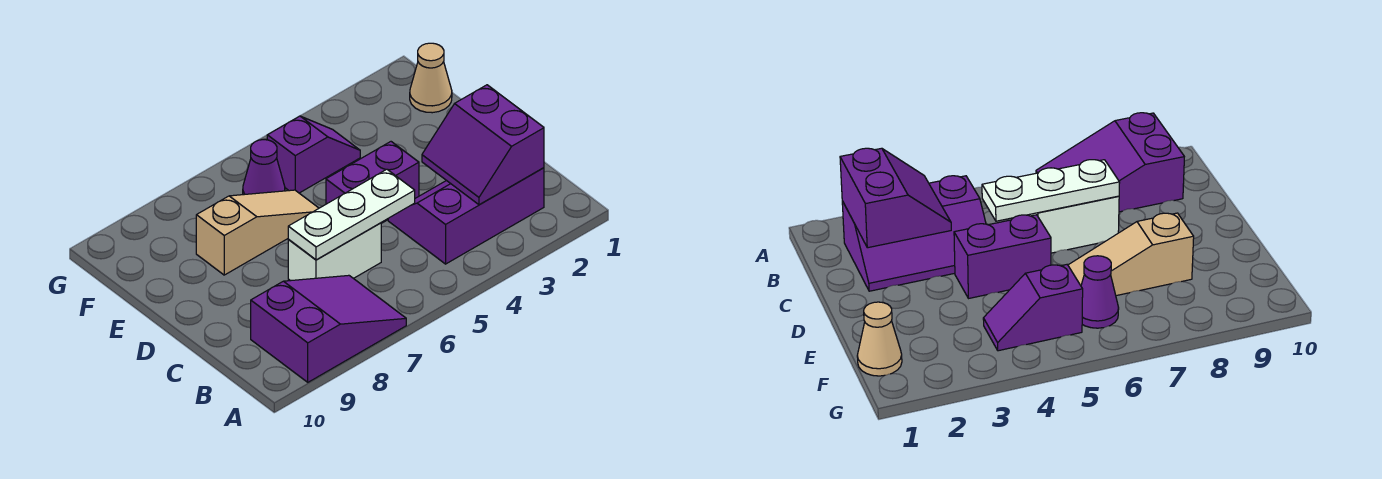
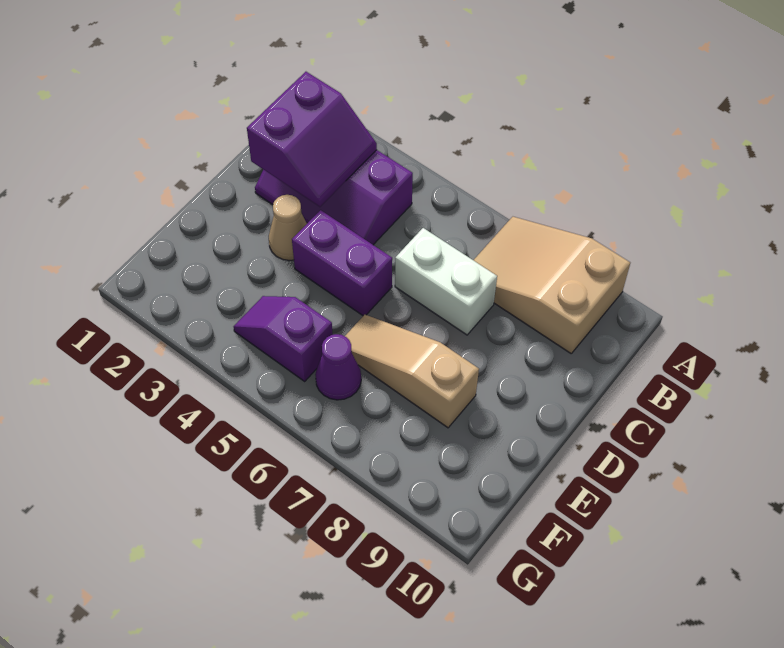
purple 2x3 slope [251,275,406,382] -> tan 2x3 slope [474,217,630,353]
white 1x3 plate [288,169,415,260] -> none
tan 1x1 cone [410,43,452,113] -> tan 1x1 cone moved to [269,195,307,260]

